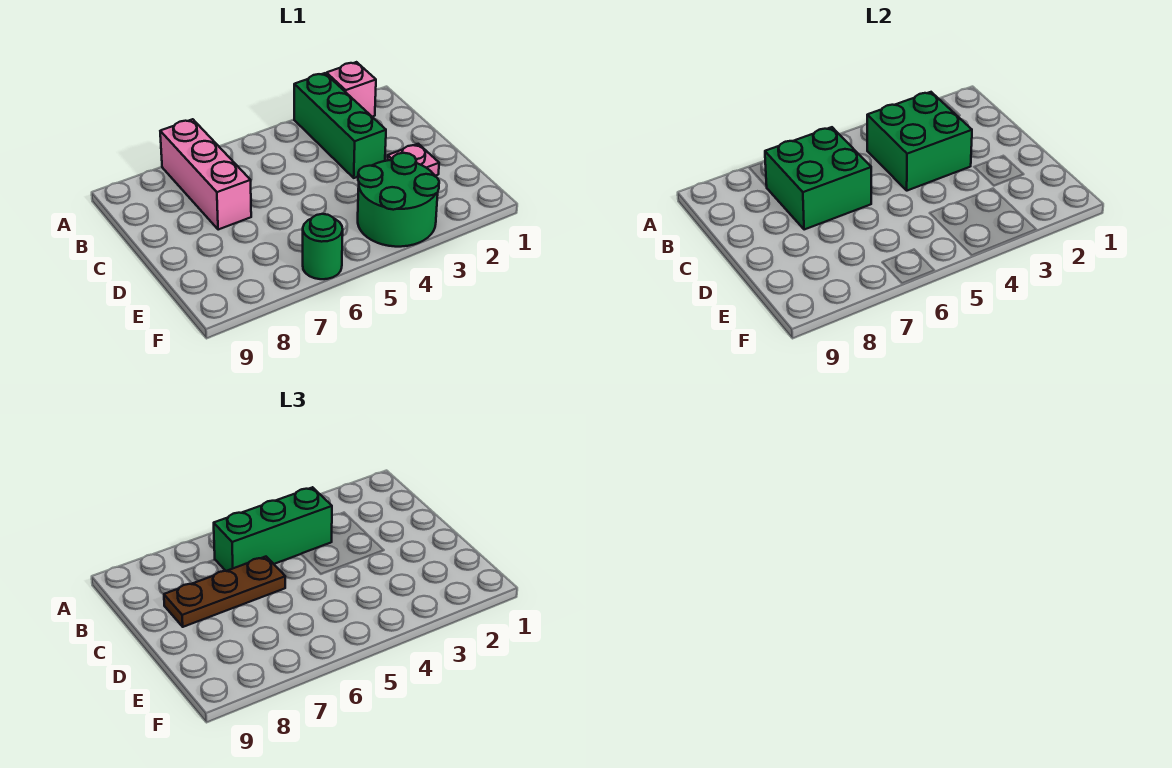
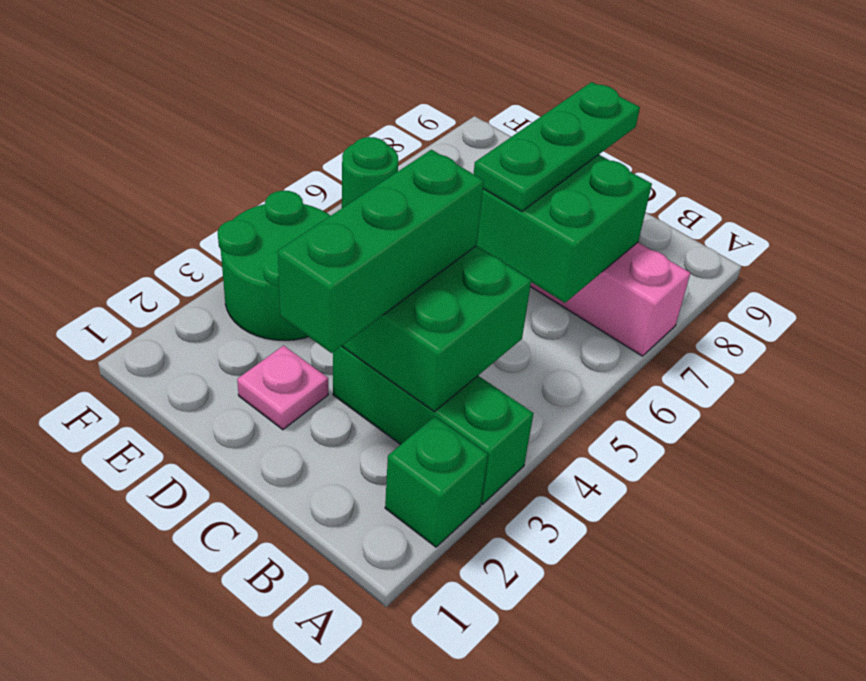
pink 1x1 brick [326,62,376,117] -> green 1x1 brick [385,416,488,547]
green 1x3 brick [214,487,332,571] -> green 1x3 brick moved to [278,150,484,353]
brown 1x3 plate [164,557,285,627] -> green 1x3 plate [474,82,640,211]

